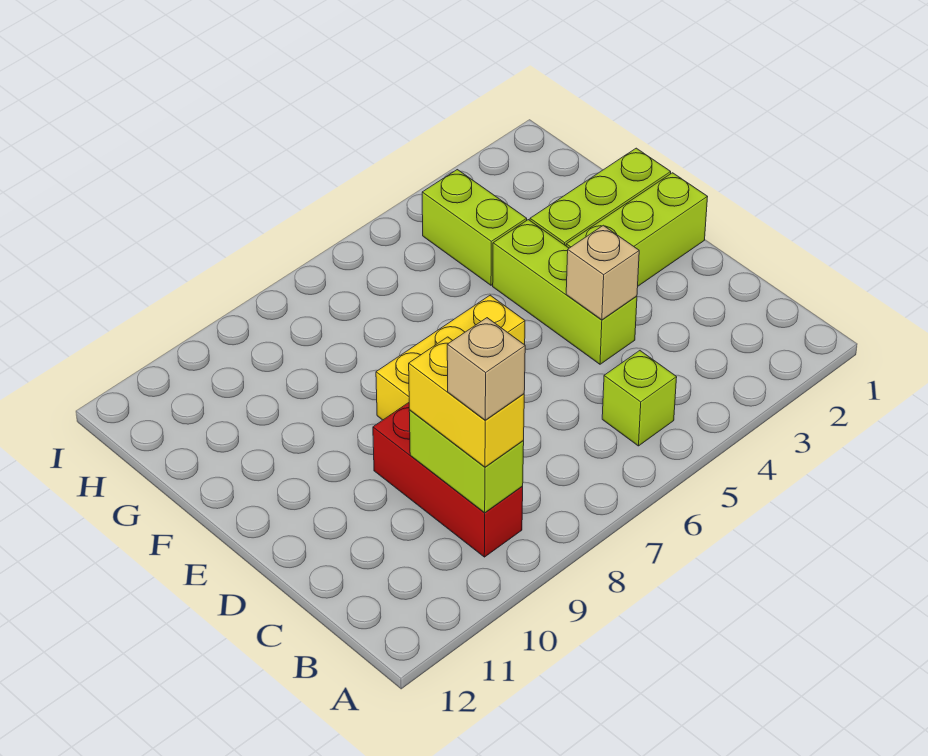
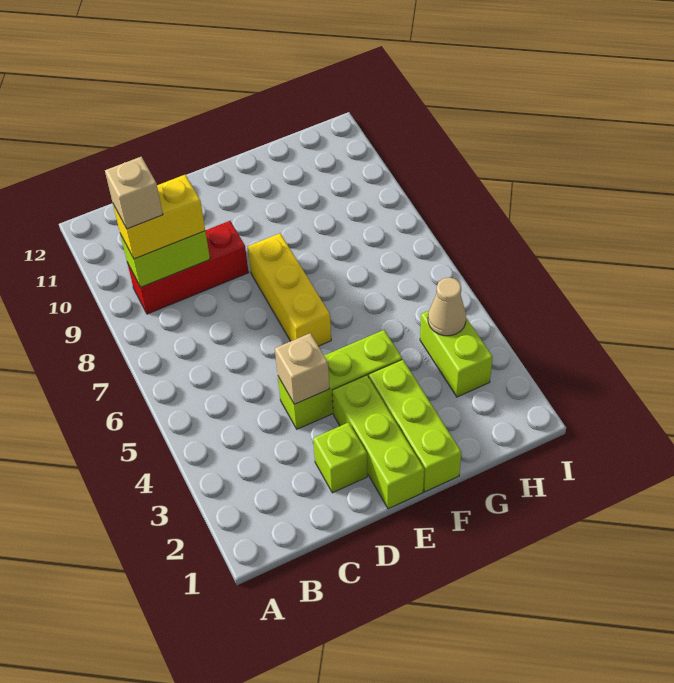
lime 1x1 brick [602,351,677,446] -> lime 1x1 brick moved to [313,422,367,493]
lime 1x2 brick [422,170,527,285] -> lime 1x2 brick turned to [420,311,493,397]
none -> tan 1x1 cone [428,277,466,336]

